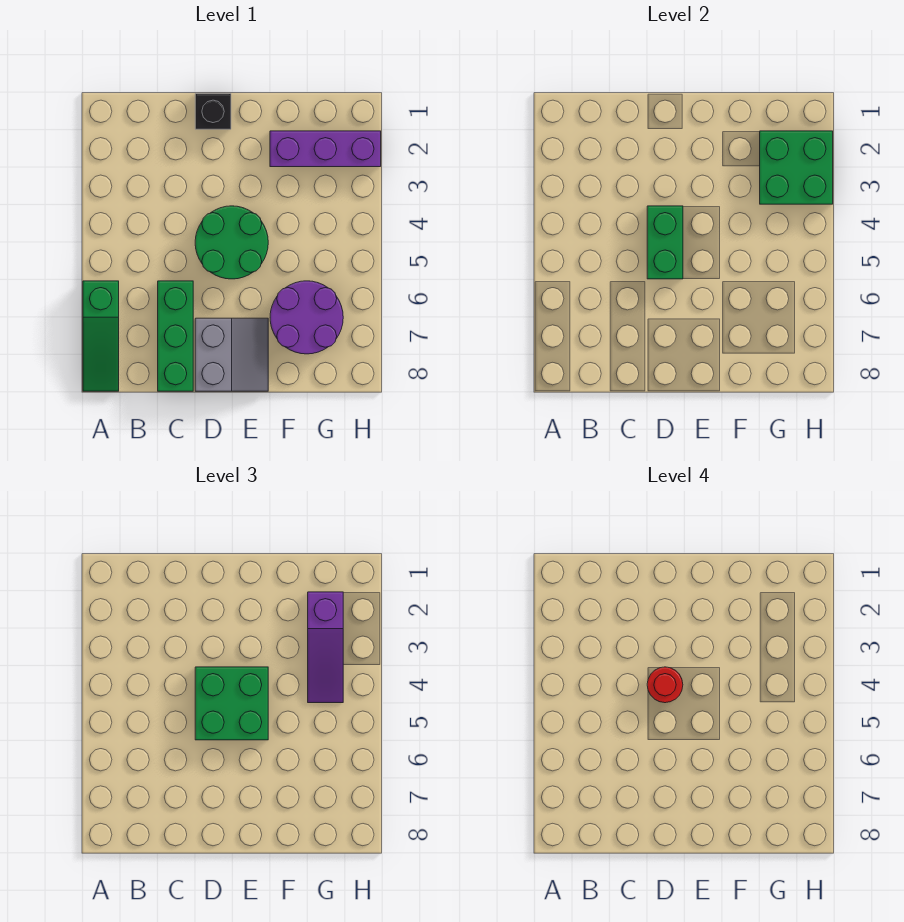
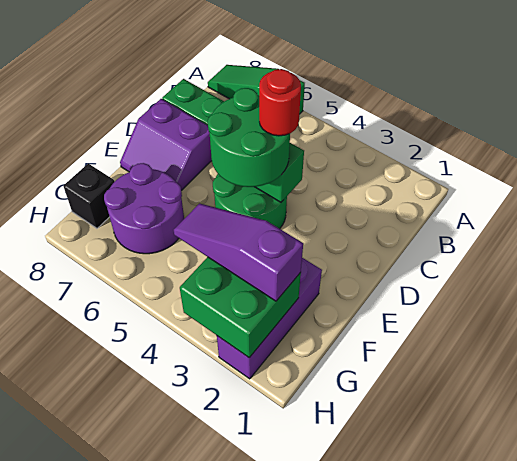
black 1x1 brick [195,94,231,129] -> black 1x1 brick moved to [63,163,115,228]
green 2x2 brick [195,667,268,740] -> green 2x2 round brick [208,88,290,187]
grey 2x2 slope [195,318,268,391] -> purple 2x2 slope [120,99,212,191]

